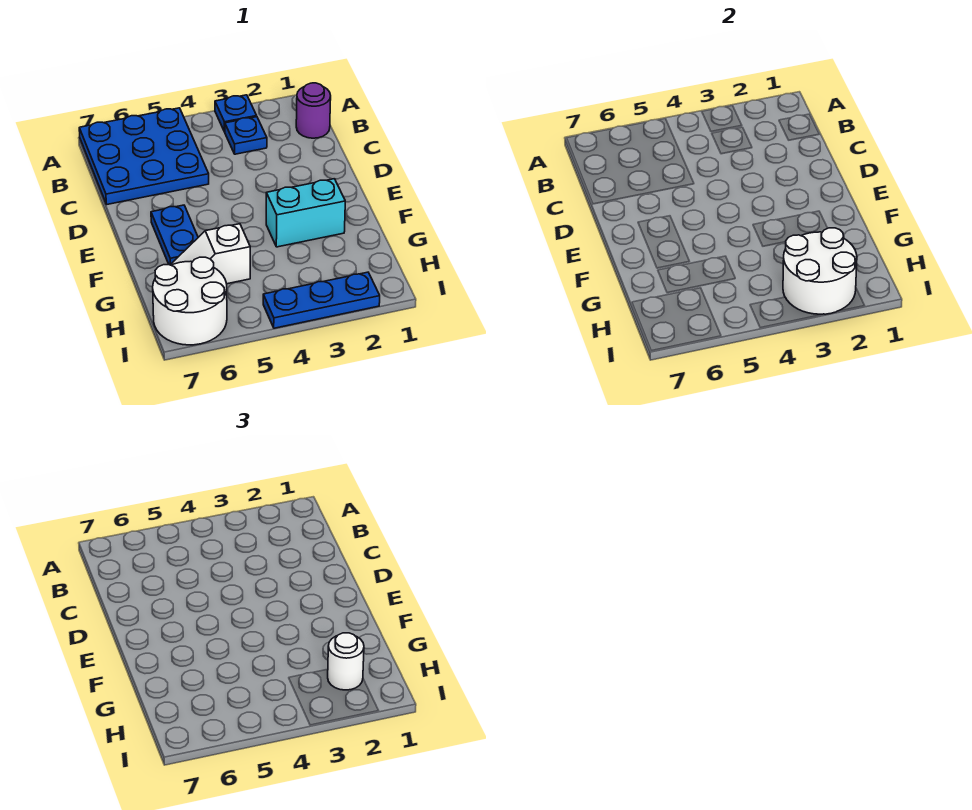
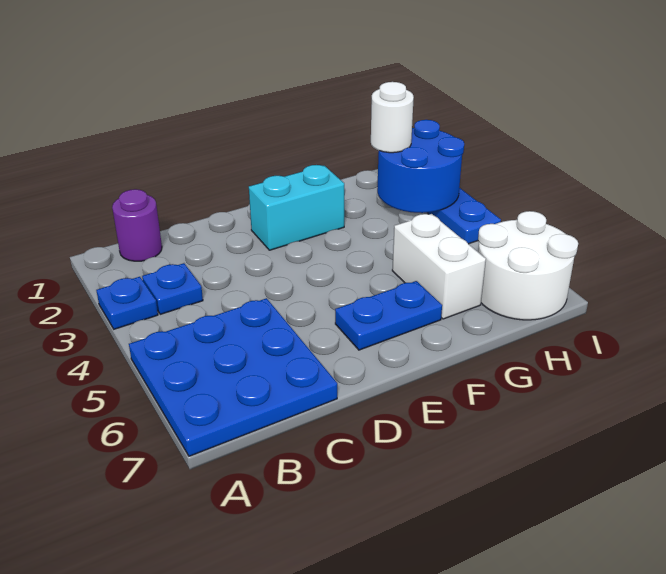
cyan 1x2 brick [266,179,345,247] -> cyan 1x2 brick turned to [249,165,344,250]
white 1x2 slope [171,224,250,284] -> white 1x2 brick [392,214,486,319]
white 2x2 round brick [783,228,857,315] -> blue 2x2 round brick [377,120,464,213]

